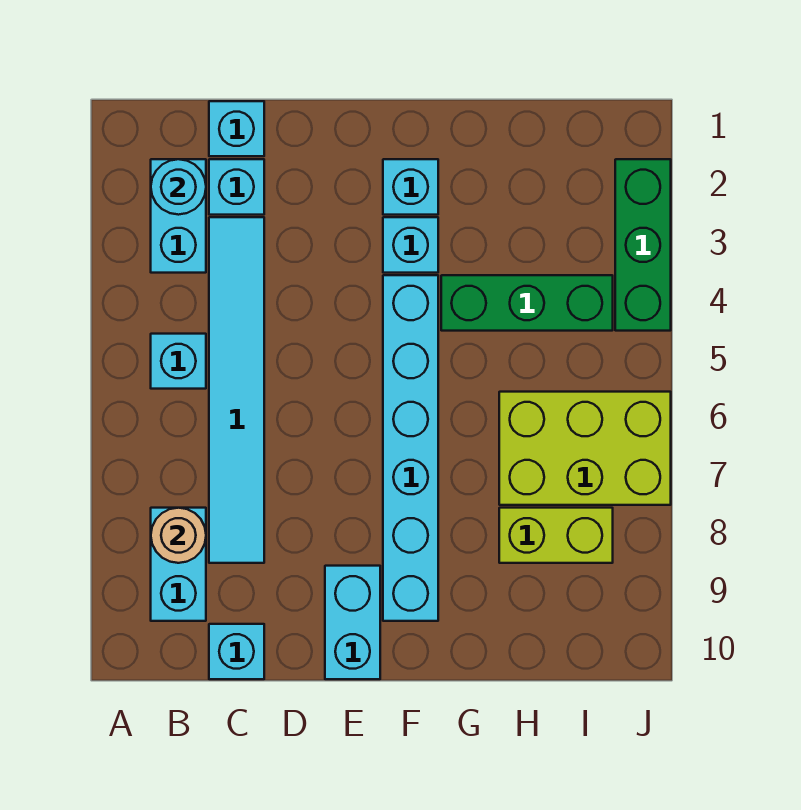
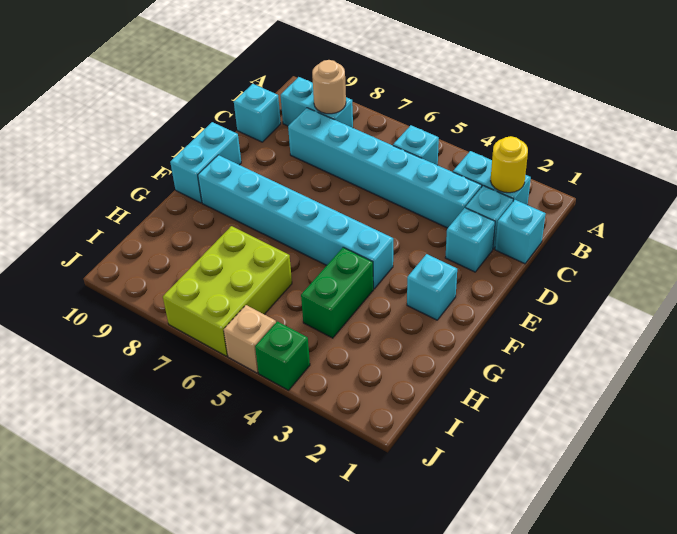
cyan 1x1 round brick [151,159,206,215] -> yellow 1x1 round brick [491,136,528,193]
cyan 1x6 tile [209,217,264,563] -> cyan 1x6 brick [288,108,482,228]
cyan 1x2 brick [325,566,380,679] -> cyan 1x2 brick turned to [170,122,241,203]
cyan 1x1 brick [383,217,438,273] -> cyan 1x1 brick moved to [445,208,495,272]
green 1x3 brick [441,275,613,331] -> green 1x2 brick [301,247,373,338]
lime 1x2 brick [499,508,613,563] -> none
green 1x3 brick [615,159,671,331] -> green 1x1 brick [255,321,310,390]
none -> tan 1x1 brick [224,305,276,373]

